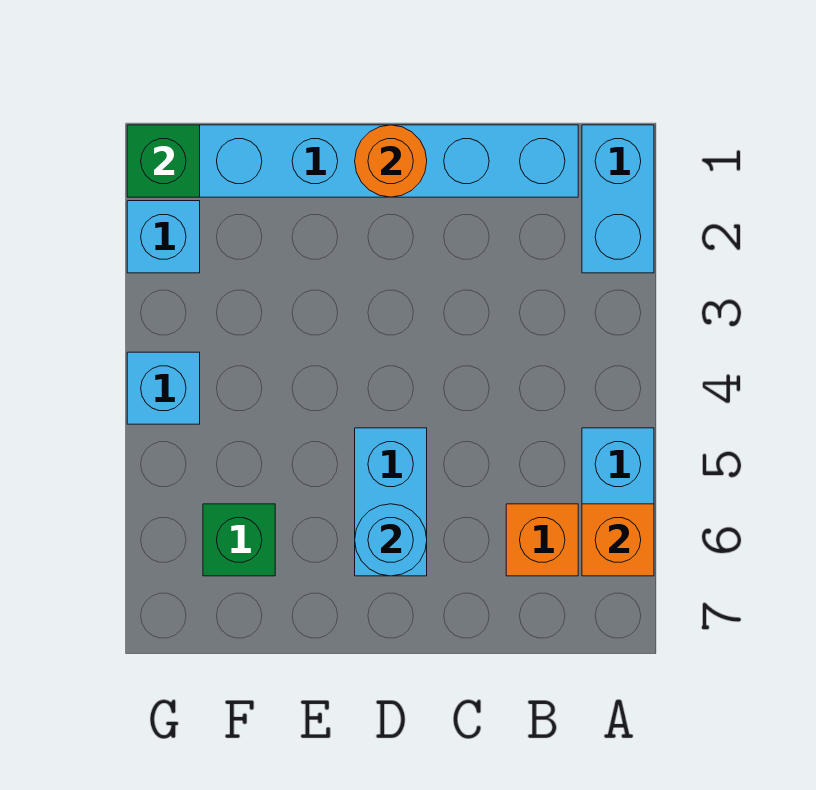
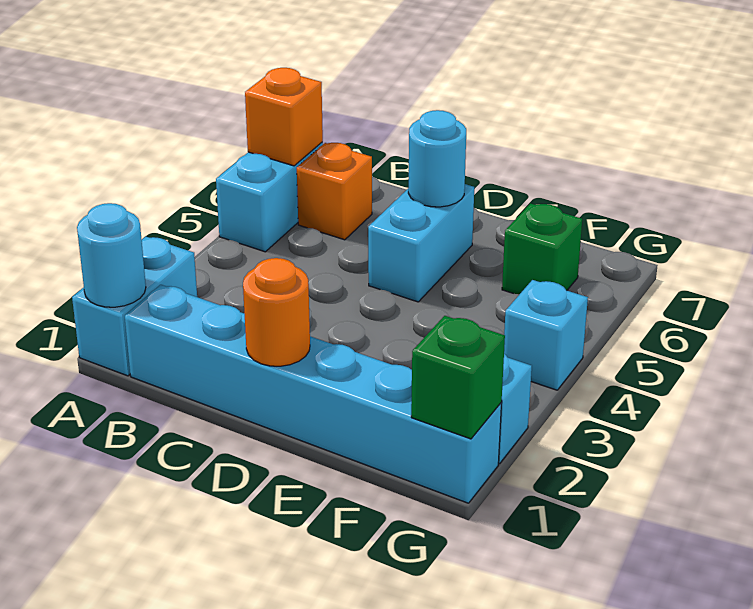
none -> cyan 1x1 round brick [77,203,146,307]

